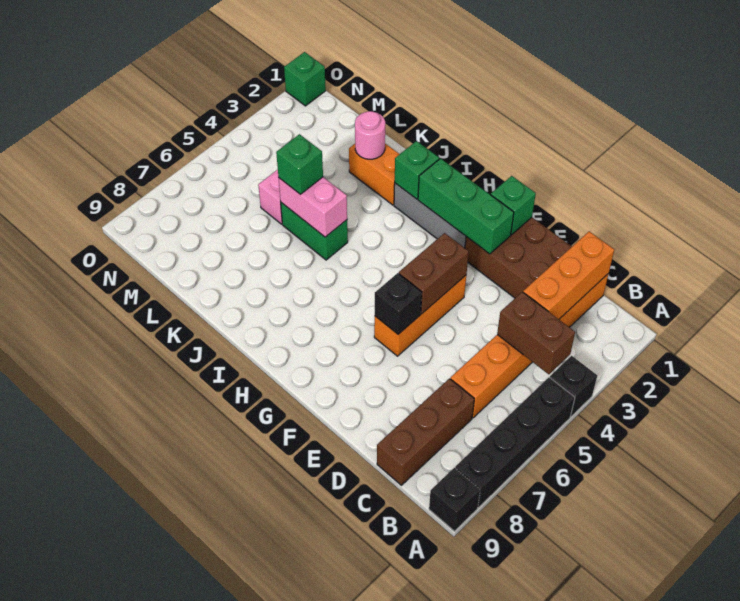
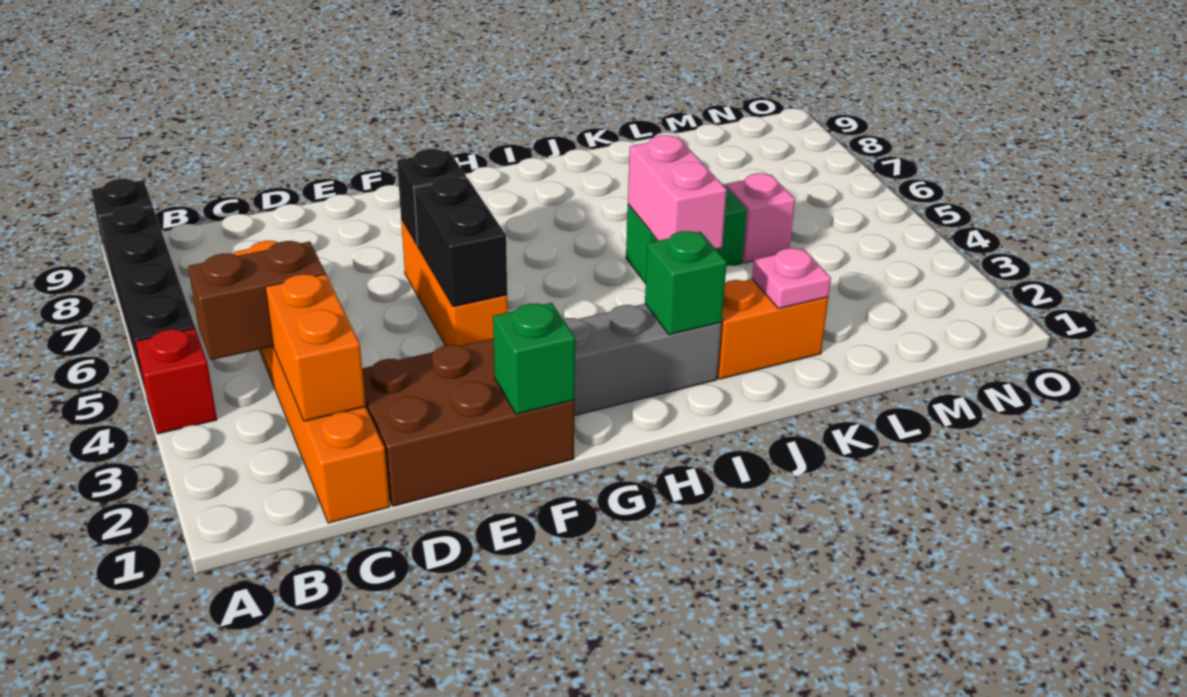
black 1x1 brick [550,356,597,417] -> red 1x1 brick [135,328,217,434]
orange 1x3 brick [523,231,614,319] -> orange 1x2 brick [266,274,366,421]
brown 1x3 brick [377,379,474,485] -> none
green 1x3 brick [418,159,514,254] -> none
brown 1x2 brick [399,233,469,314] -> black 1x2 brick [414,176,507,307]
pink 1x2 brick [279,177,347,237] -> pink 1x2 brick turned to [628,135,727,249]
pink 1x1 round brick [355,111,385,159] -> pink 1x1 plate [752,248,831,309]
green 1x1 brick [276,134,323,194] -> none
green 1x1 brick [284,52,326,106] -> none

